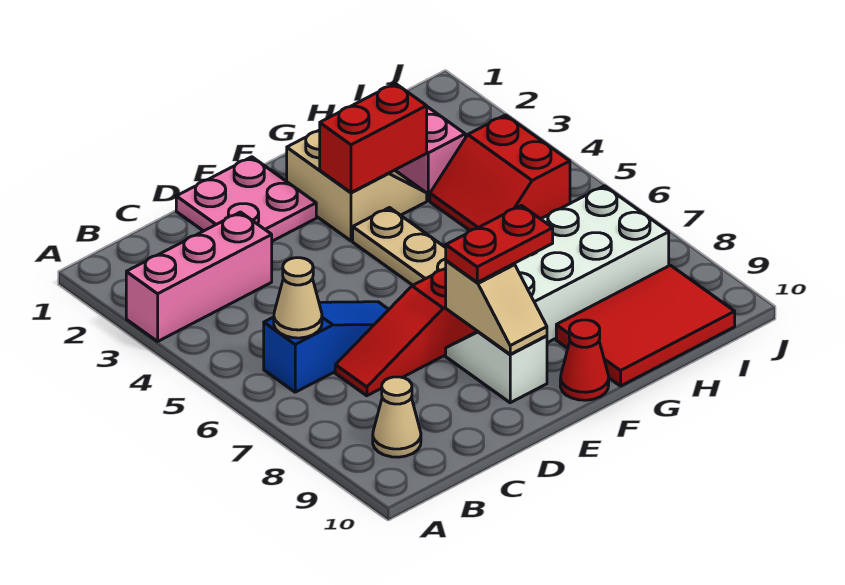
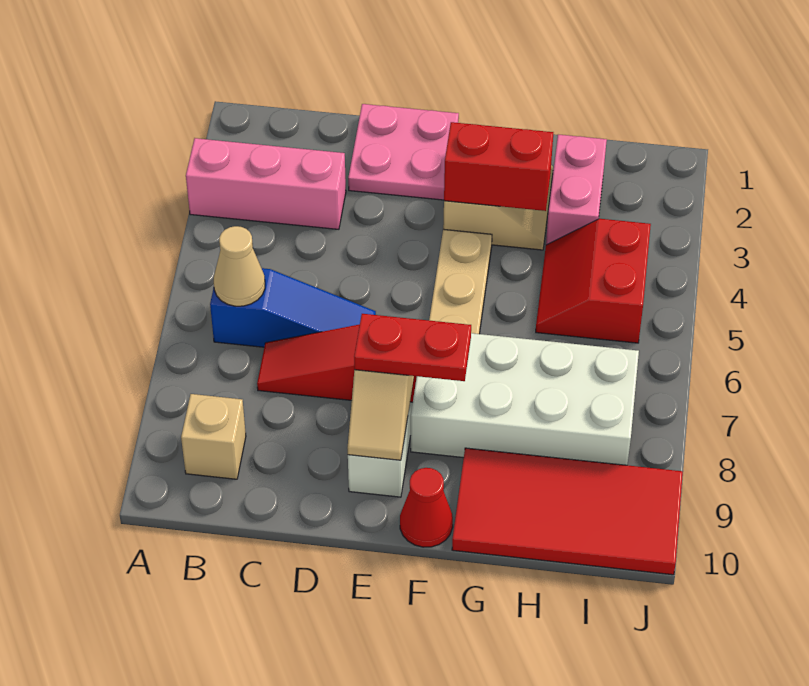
tan 1x1 cone [373,377,421,457] -> tan 1x1 brick [181,394,246,479]
red 2x3 tile [556,265,735,386] -> red 2x4 tile [452,448,683,575]

